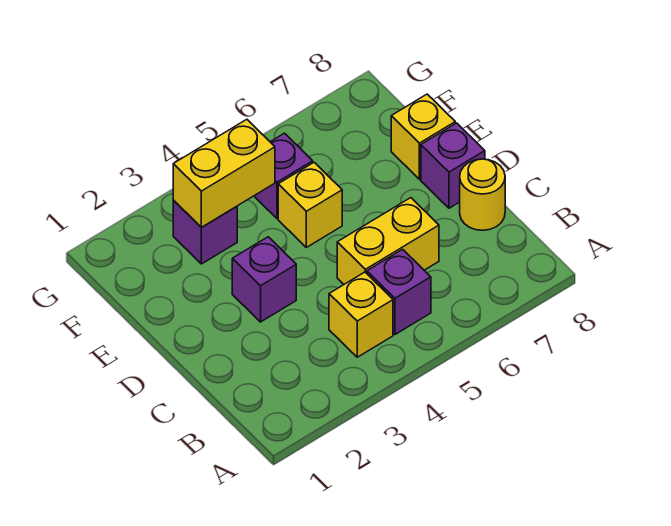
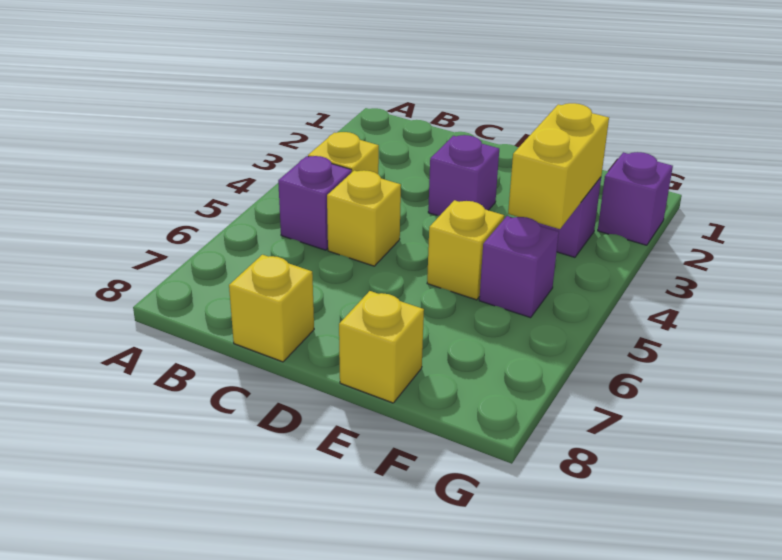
yellow 1x2 brick [337,198,439,284] -> yellow 1x1 brick [327,170,401,266]
yellow 1x1 round brick [460,159,505,230] -> yellow 1x1 brick [229,255,314,362]
purple 1x1 brick [421,123,485,208] -> purple 1x1 brick moved to [598,152,673,245]

